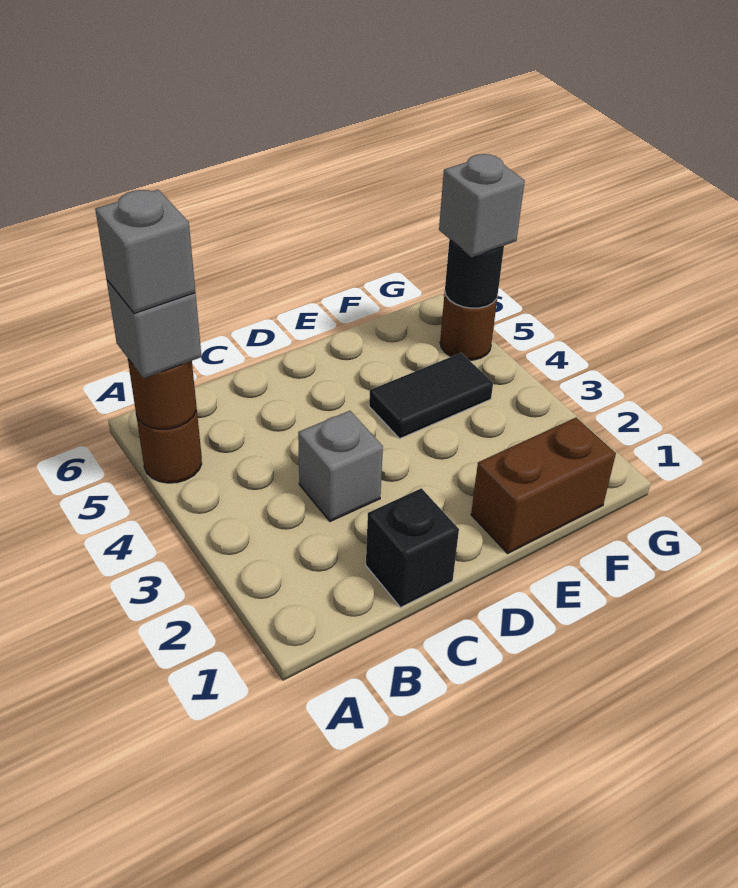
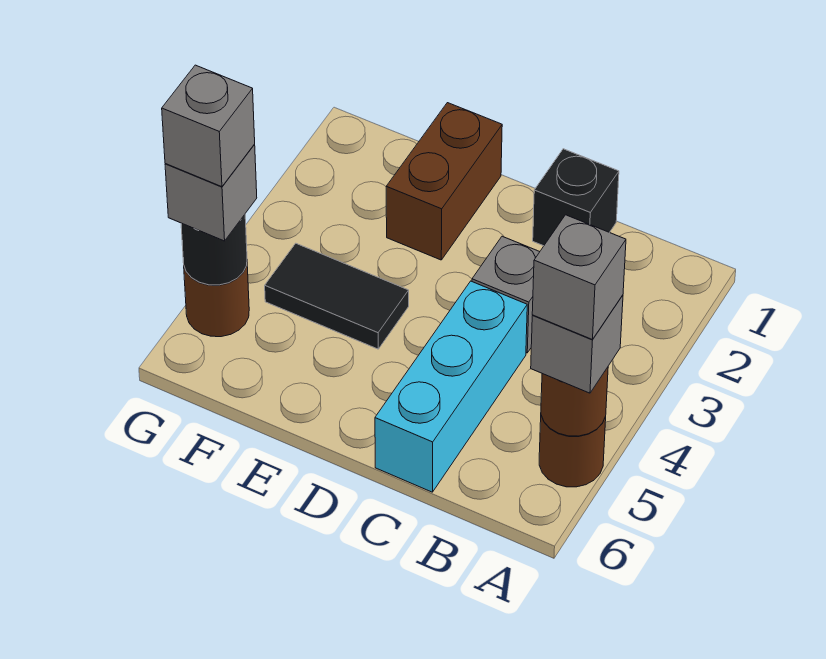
none -> cyan 1x3 brick [375,281,527,492]
brown 1x2 brick [471,418,616,553] -> brown 1x2 brick turned to [386,103,502,260]
none -> grey 1x1 brick [162,65,255,187]

